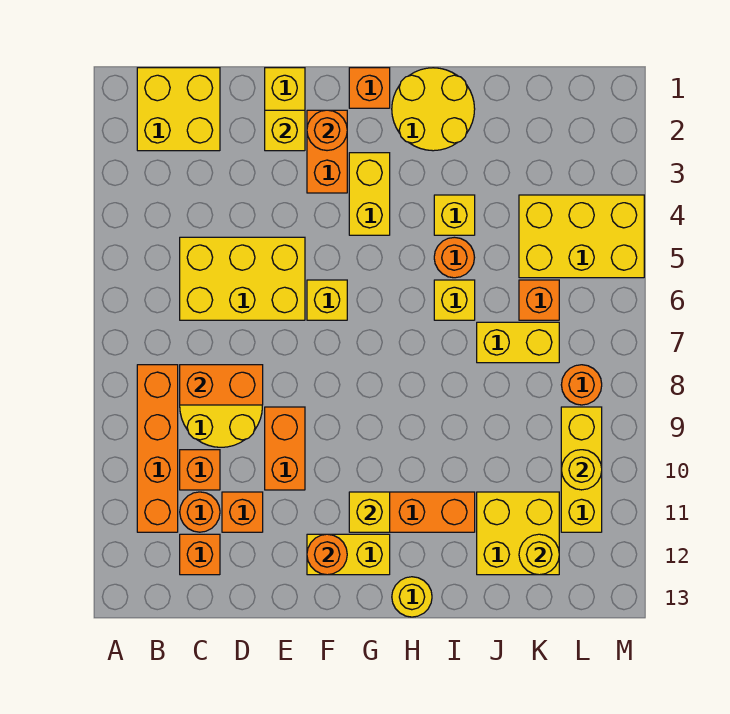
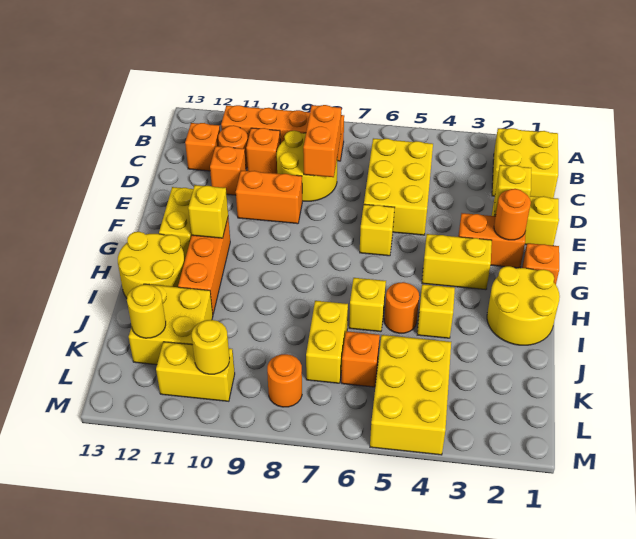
orange 1x1 round brick [307,534,347,575] -> none
yellow 1x1 round brick [392,577,432,617] -> yellow 2x2 round brick [118,232,185,298]
yellow 1x3 brick [561,407,602,532] -> yellow 1x2 brick [156,342,235,401]

